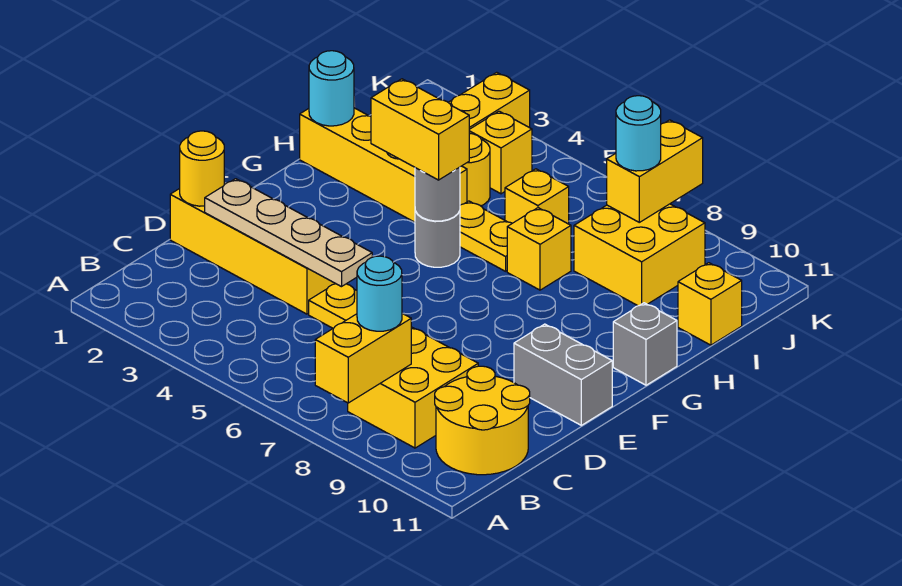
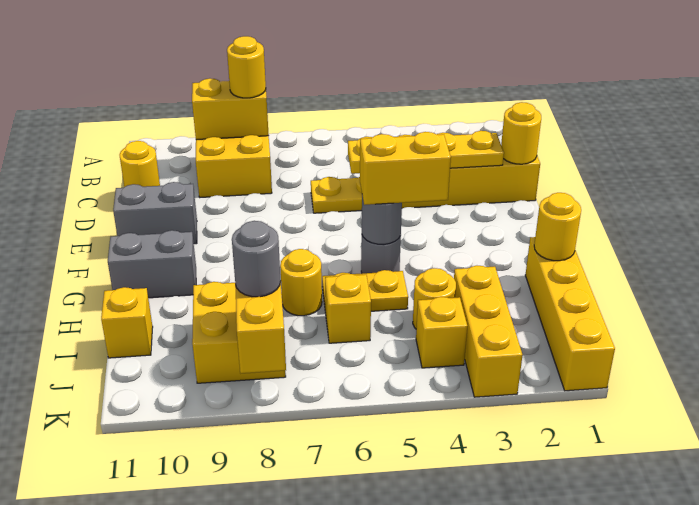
yellow 1x2 brick [315,313,411,403] -> yellow 1x2 brick turned to [192,78,269,140]
cyan 1x1 round brick [357,256,402,331] -> yellow 1x1 round brick [227,36,266,98]
yellow 2x2 round brick [435,366,530,475] -> yellow 1x1 round brick [120,141,160,187]
tan 1x4 plate [205,179,372,287] -> yellow 1x4 plate [348,131,504,174]
grey 1x1 brick [613,303,677,385] -> grey 1x2 brick [108,230,196,298]
yellow 1x4 brick [300,108,467,222] -> yellow 1x4 brick turned to [525,237,615,391]
cyan 1x1 round brick [309,51,354,126] -> yellow 1x1 round brick [534,193,581,261]
yellow 1x1 brick [507,208,571,290] -> yellow 1x1 round brick [280,249,322,316]
cyan 1x1 round brick [616,96,661,171] -> grey 1x1 round brick [232,221,281,297]

